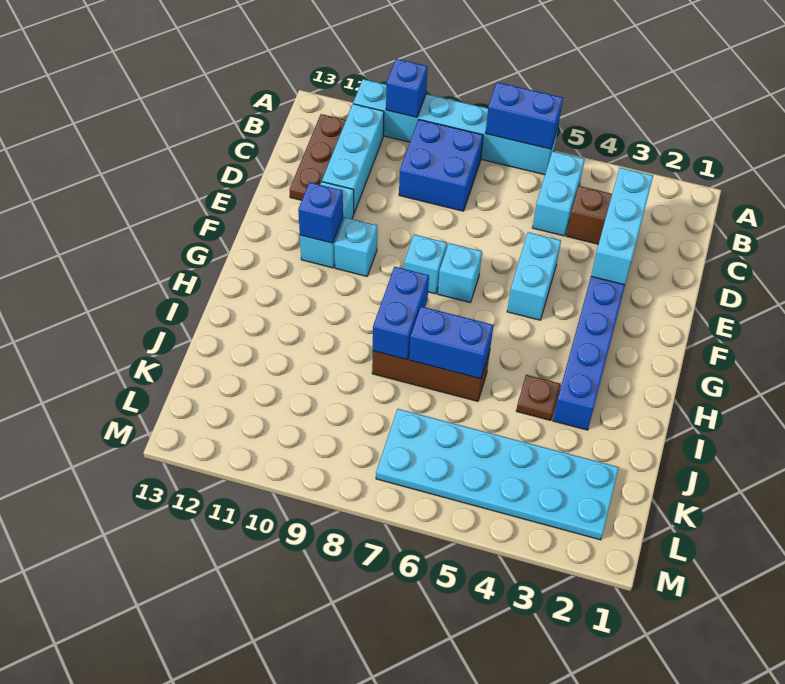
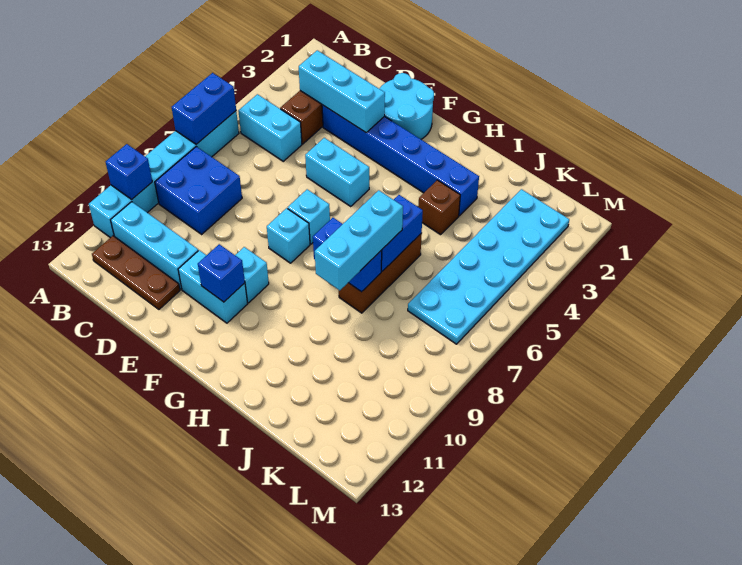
none -> cyan 2x2 round brick [379,73,434,139]
brown 1x1 plate [516,375,560,420] -> brown 1x1 brick [419,180,460,235]
none -> cyan 1x3 brick [315,190,403,290]

